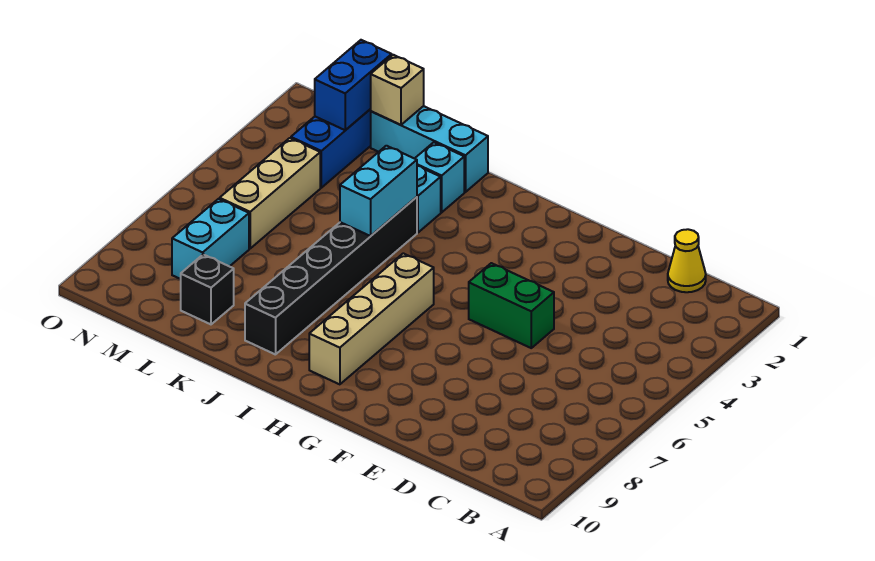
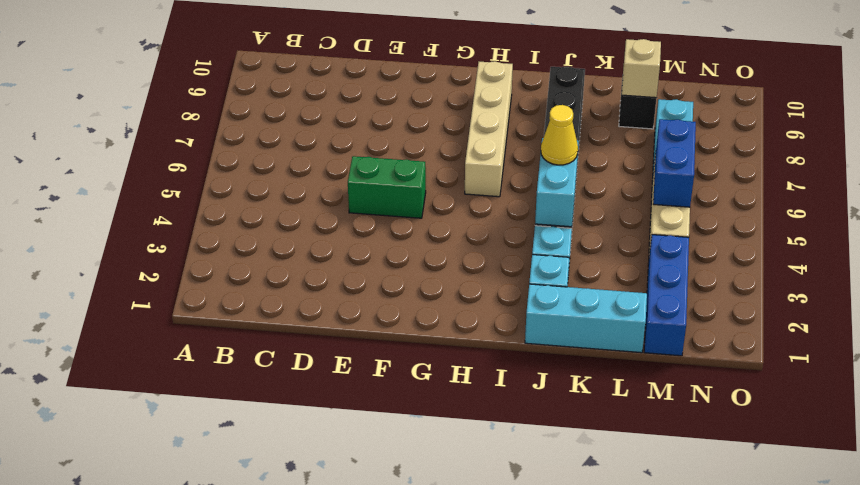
yellow 1x1 cone [668,229,706,292] -> yellow 1x1 cone moved to [541,105,578,165]
tan 1x1 brick [371,55,424,125] -> tan 1x1 brick moved to [622,39,661,98]
blue 1x2 brick [315,40,392,130] -> blue 1x2 brick moved to [653,119,696,207]

